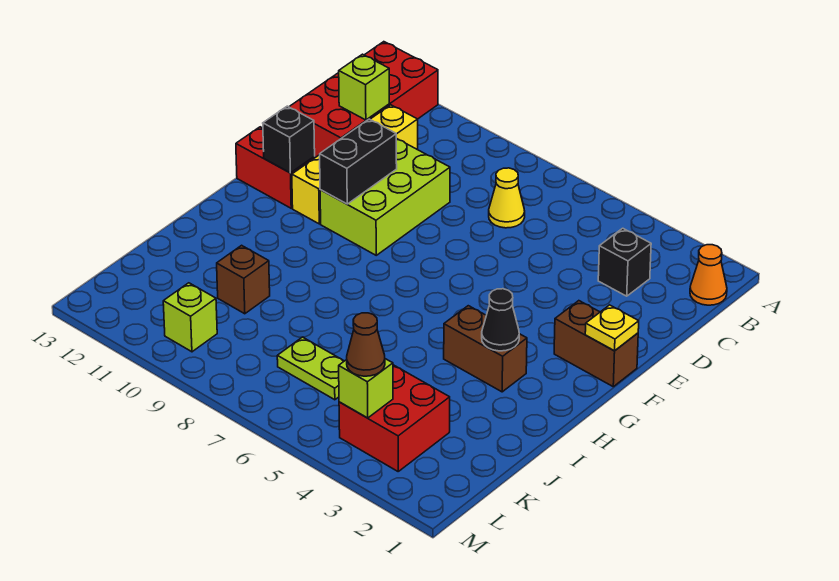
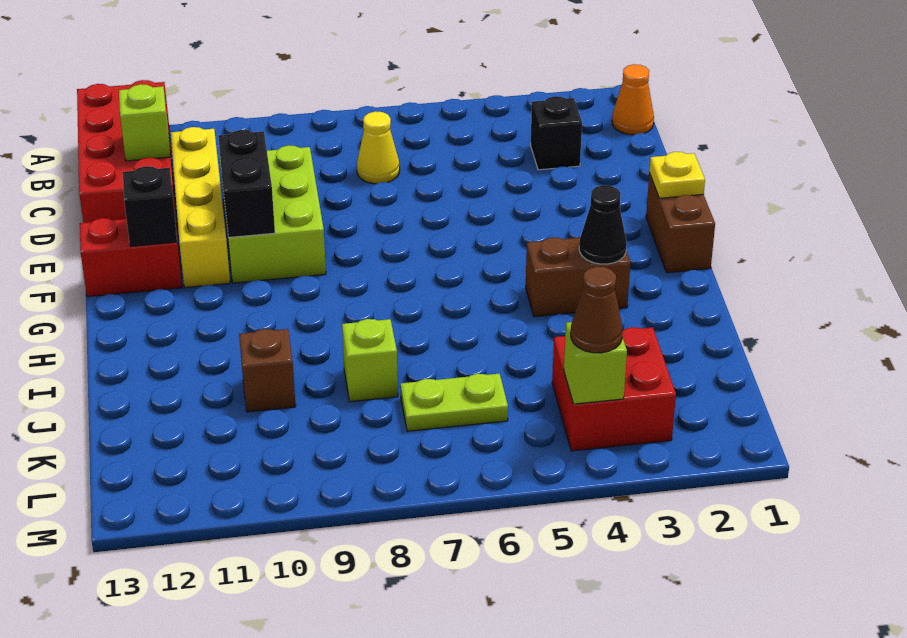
brown 1x2 brick [554,301,638,387] -> brown 1x2 brick turned to [646,173,715,273]
lime 1x1 brick [163,283,217,352] -> lime 1x1 brick moved to [342,319,398,402]

